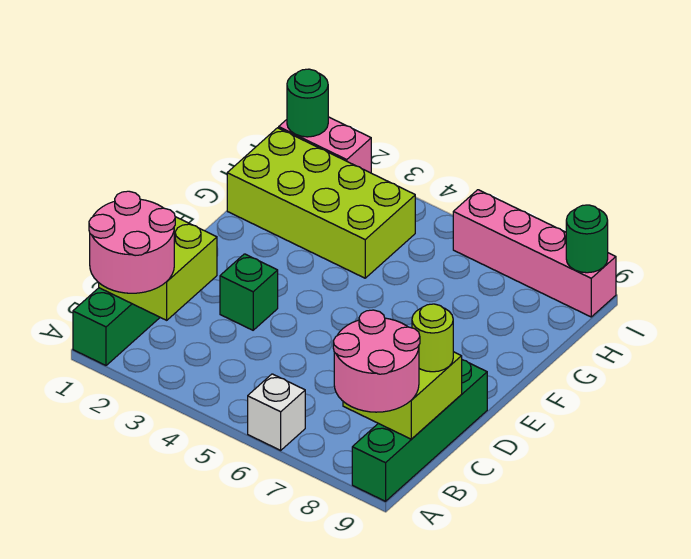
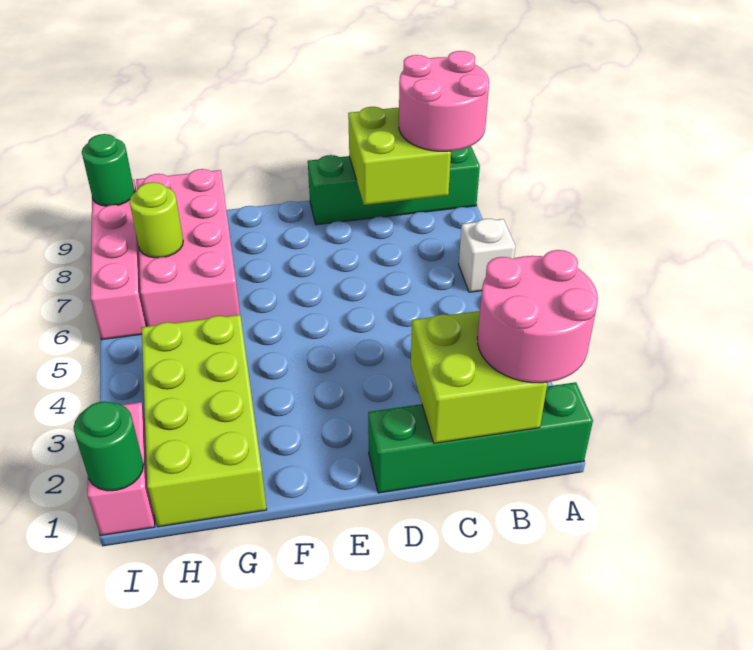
lime 1x1 round brick [412,304,453,372] -> lime 1x1 round brick moved to [129,182,183,258]
green 1x1 brick [220,254,278,330] -> none
none -> pink 2x4 brick [136,169,240,326]

